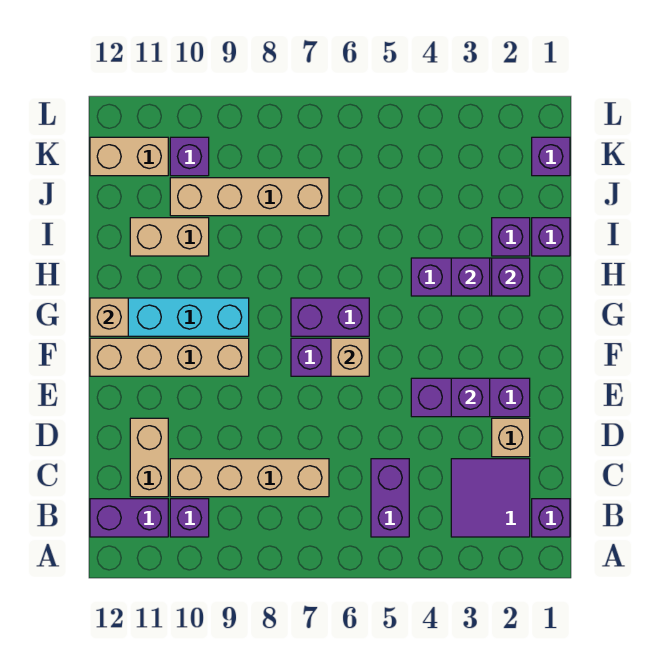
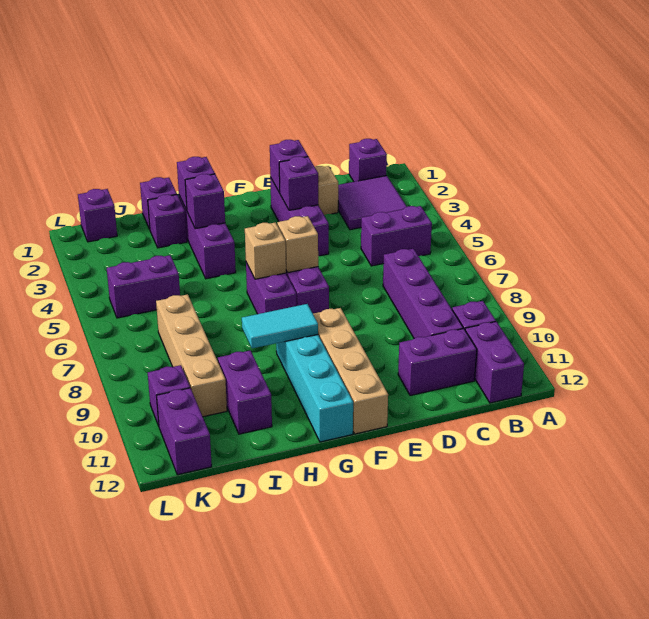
tan 1x4 brick [170,459,329,497] -> purple 1x4 brick [383,249,463,338]
tan 1x2 brick [130,418,168,497] -> purple 1x2 brick [398,329,477,396]
none -> purple 1x1 brick [270,140,308,193]
none -> cyan 1x2 tile [242,304,318,348]
tan 1x1 brick [90,298,128,336] -> tan 1x1 brick moved to [245,222,286,279]
tan 1x2 brick [130,218,209,256] -> purple 1x2 brick [218,351,272,434]
none -> purple 1x2 brick [107,255,180,318]
tan 1x2 brick [90,137,168,176] -> purple 1x2 brick [157,388,212,475]

